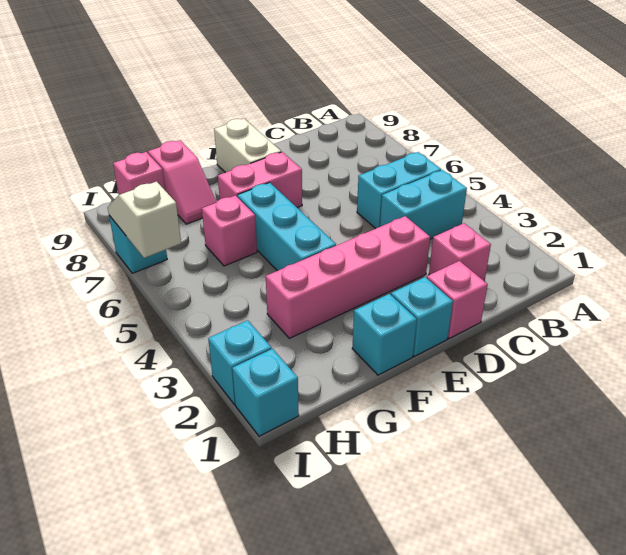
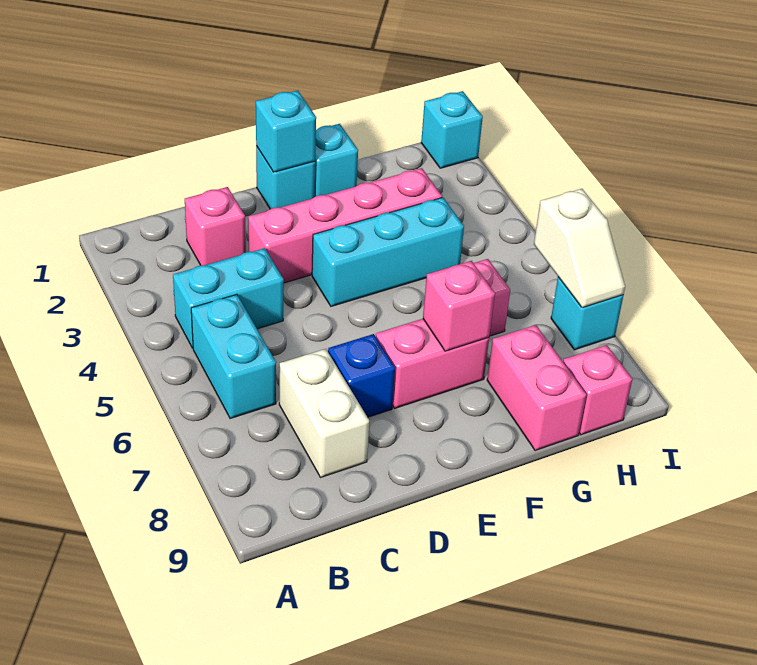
cyan 1x2 brick [357,152,441,229] -> cyan 1x2 brick turned to [191,294,276,419]
pink 1x1 brick [427,261,488,338] -> pink 1x1 brick moved to [423,261,495,351]
none -> blue 1x1 brick [328,334,395,417]
white 1x2 brick [214,119,281,173] -> white 1x2 brick moved to [279,349,369,478]
cyan 1x3 brick [237,182,336,271] -> cyan 1x3 brick turned to [312,197,464,306]
pink 1x2 slope [148,140,216,224] -> pink 1x2 brick [487,325,587,451]
cyan 1x1 brick [208,320,271,405] -> cyan 1x1 brick moved to [256,90,316,172]

